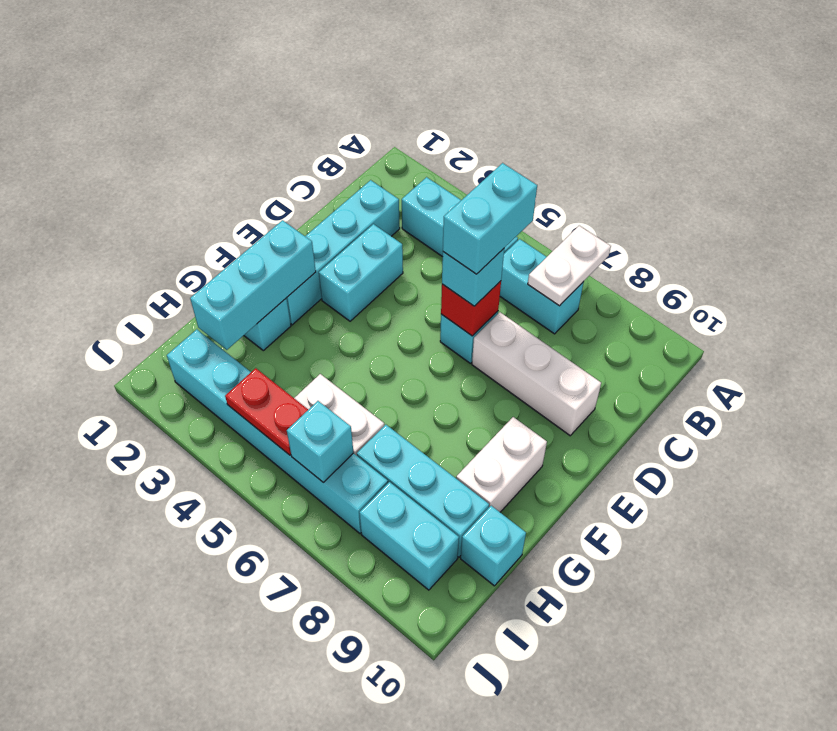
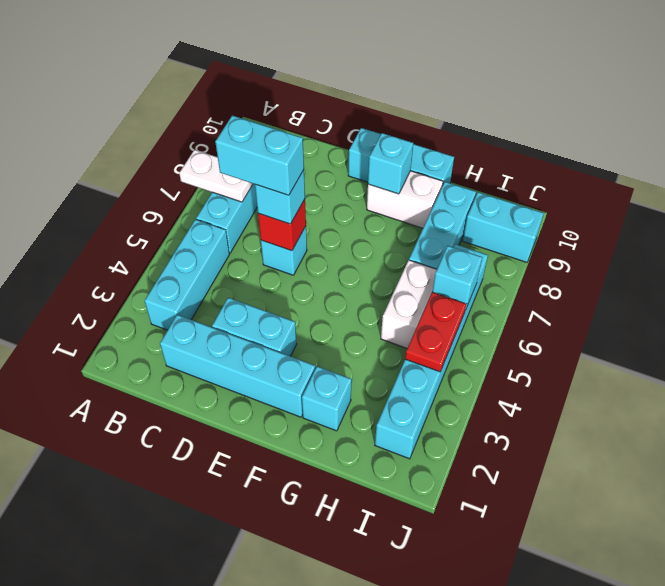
white 1x3 brick [472,312,601,436] -> none
cyan 1x3 brick [190,220,316,350] -> cyan 1x3 brick moved to [348,128,454,186]
cyan 1x1 brick [461,506,526,586] -> cyan 1x1 brick moved to [368,133,413,194]
cyan 1x2 brick [360,482,459,590] -> cyan 1x2 brick turned to [463,192,544,262]

